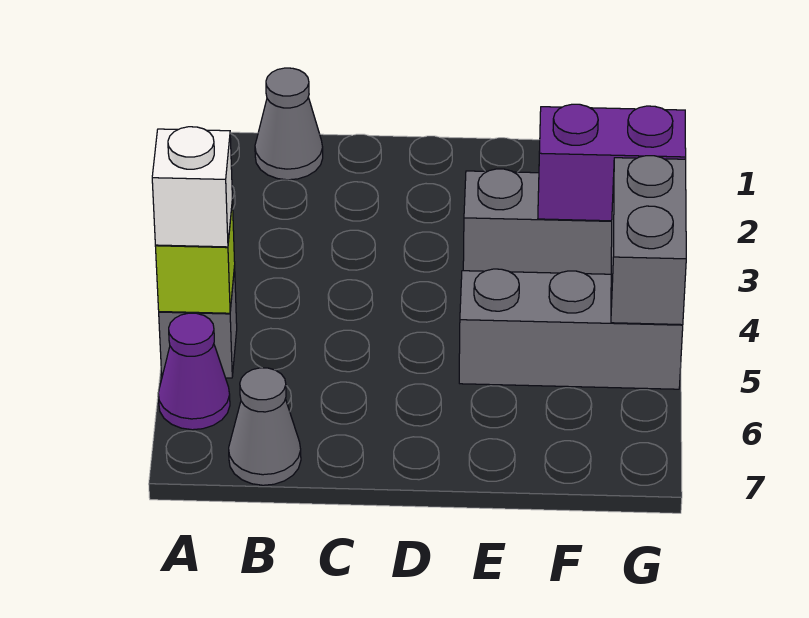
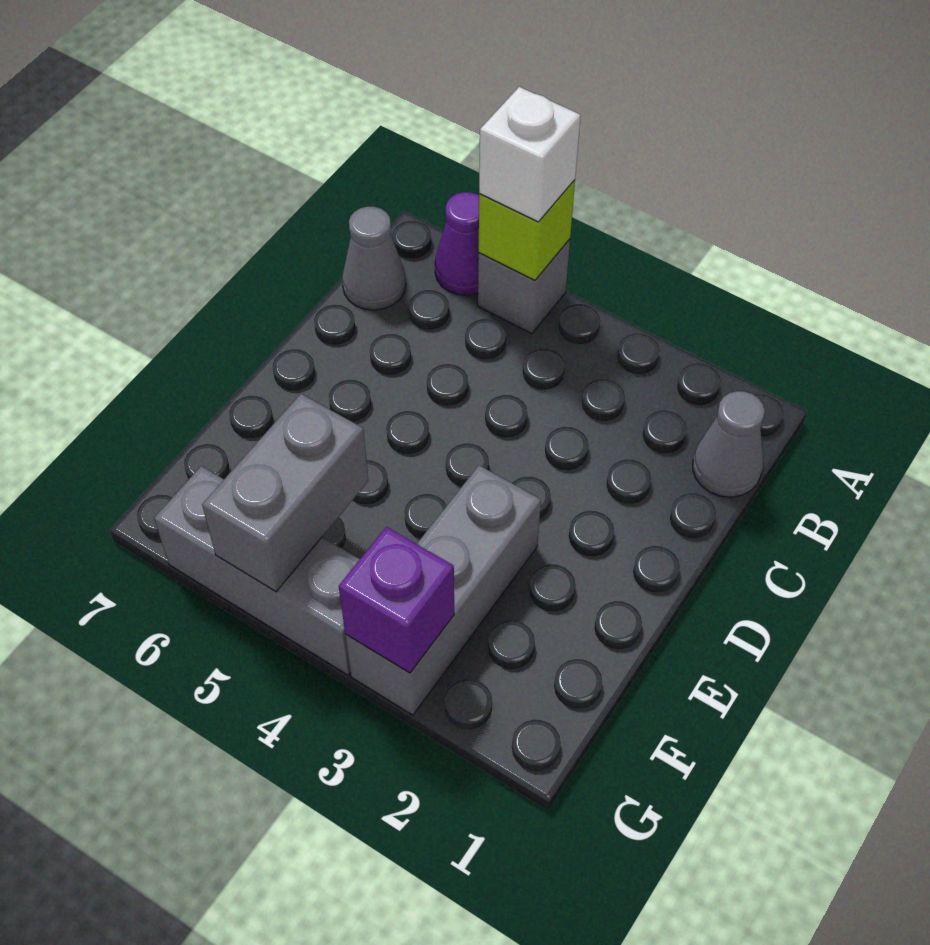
grey 1x3 brick [459,269,683,389] -> grey 1x3 brick turned to [154,466,360,675]
purple 1x2 brick [538,104,686,221] -> purple 1x1 brick [339,527,454,673]
grey 1x2 brick [611,156,686,325] -> grey 1x2 brick turned to [202,394,368,592]

